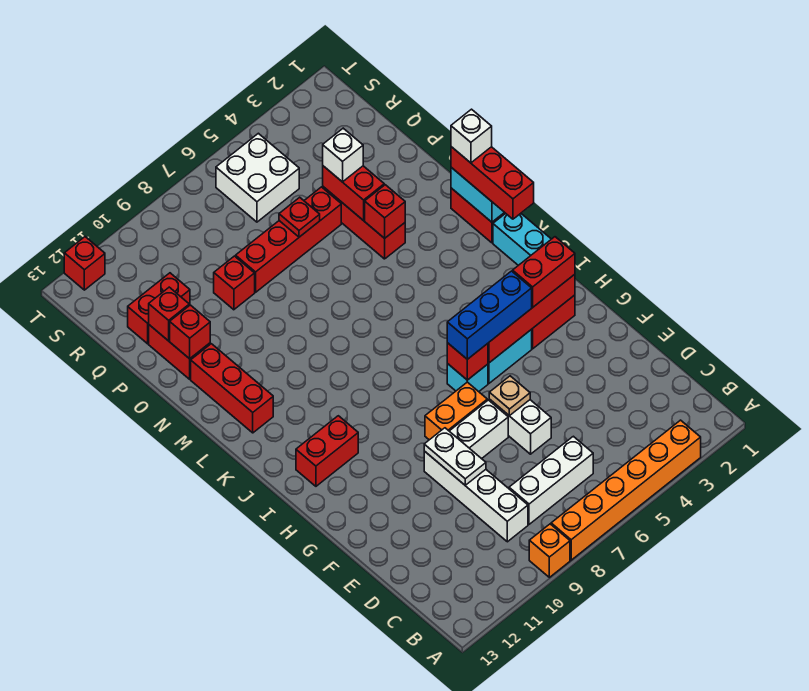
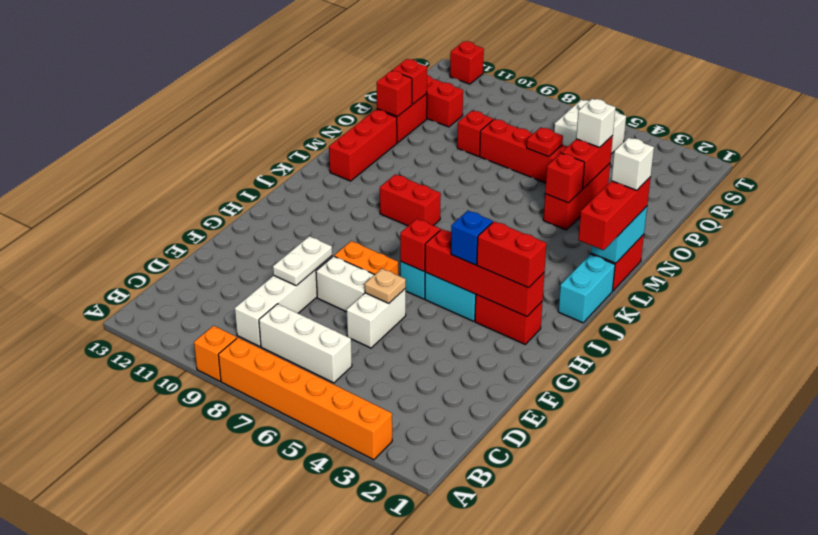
blue 1x3 brick [447,271,532,359] -> blue 1x1 brick [451,211,493,265]
red 1x2 brick [296,416,358,486] -> red 1x2 brick moved to [380,174,441,226]

